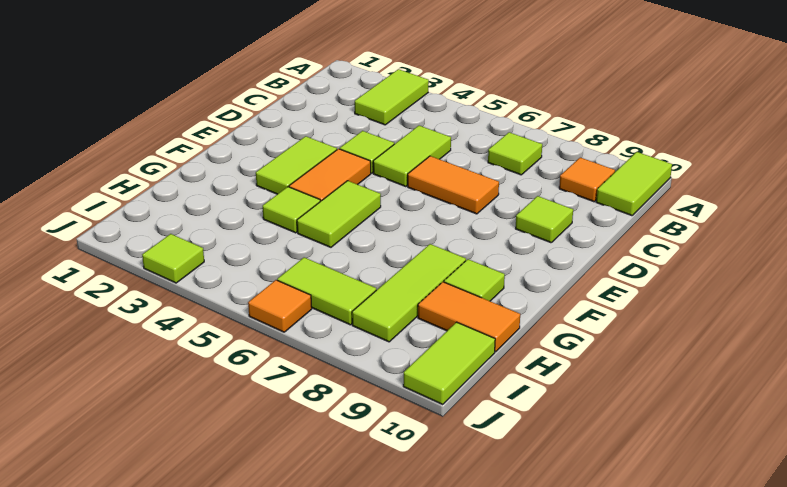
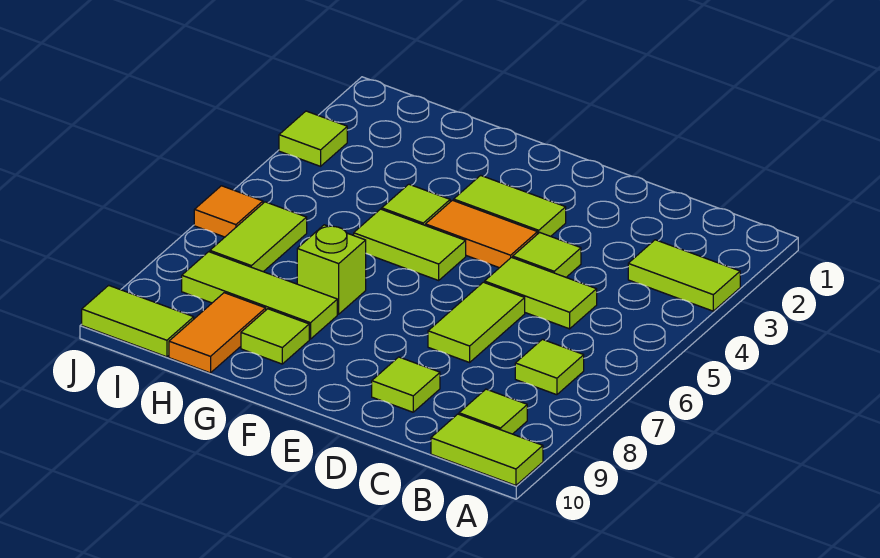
orange 1x1 tile [559,158,615,202] -> lime 1x1 tile [459,389,527,434]
orange 1x2 tile [408,156,499,214] -> lime 1x2 tile [428,282,525,362]
none -> lime 1x1 brick [297,225,366,314]

